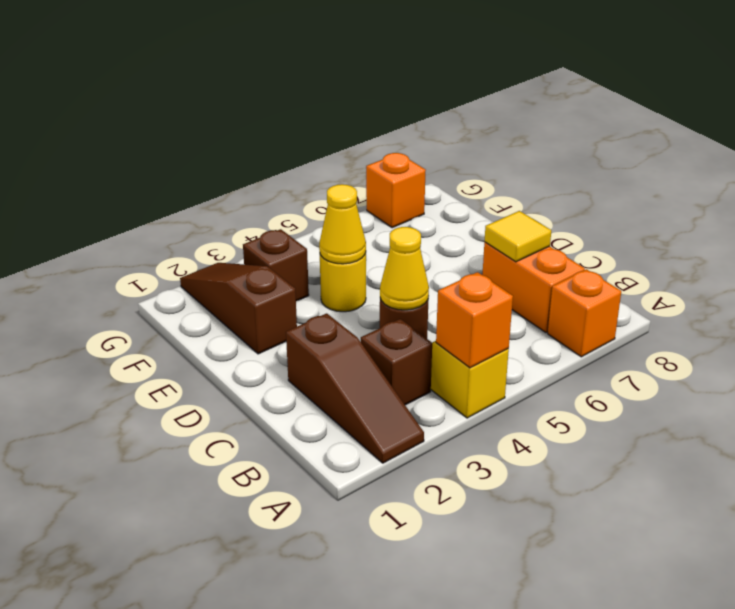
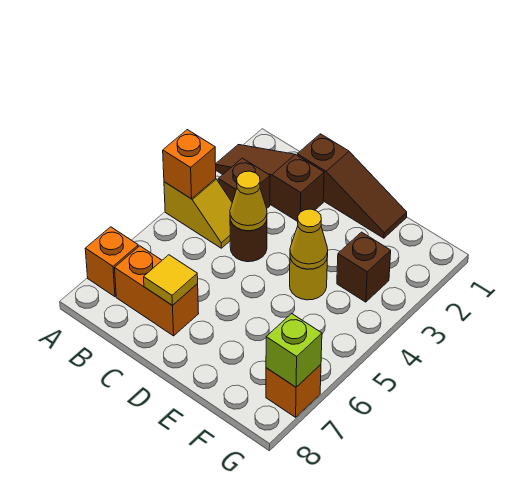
brown 1x3 slope [180,263,297,354] -> brown 1x3 slope moved to [297,134,407,238]
none -> lime 1x1 brick [266,314,322,387]

